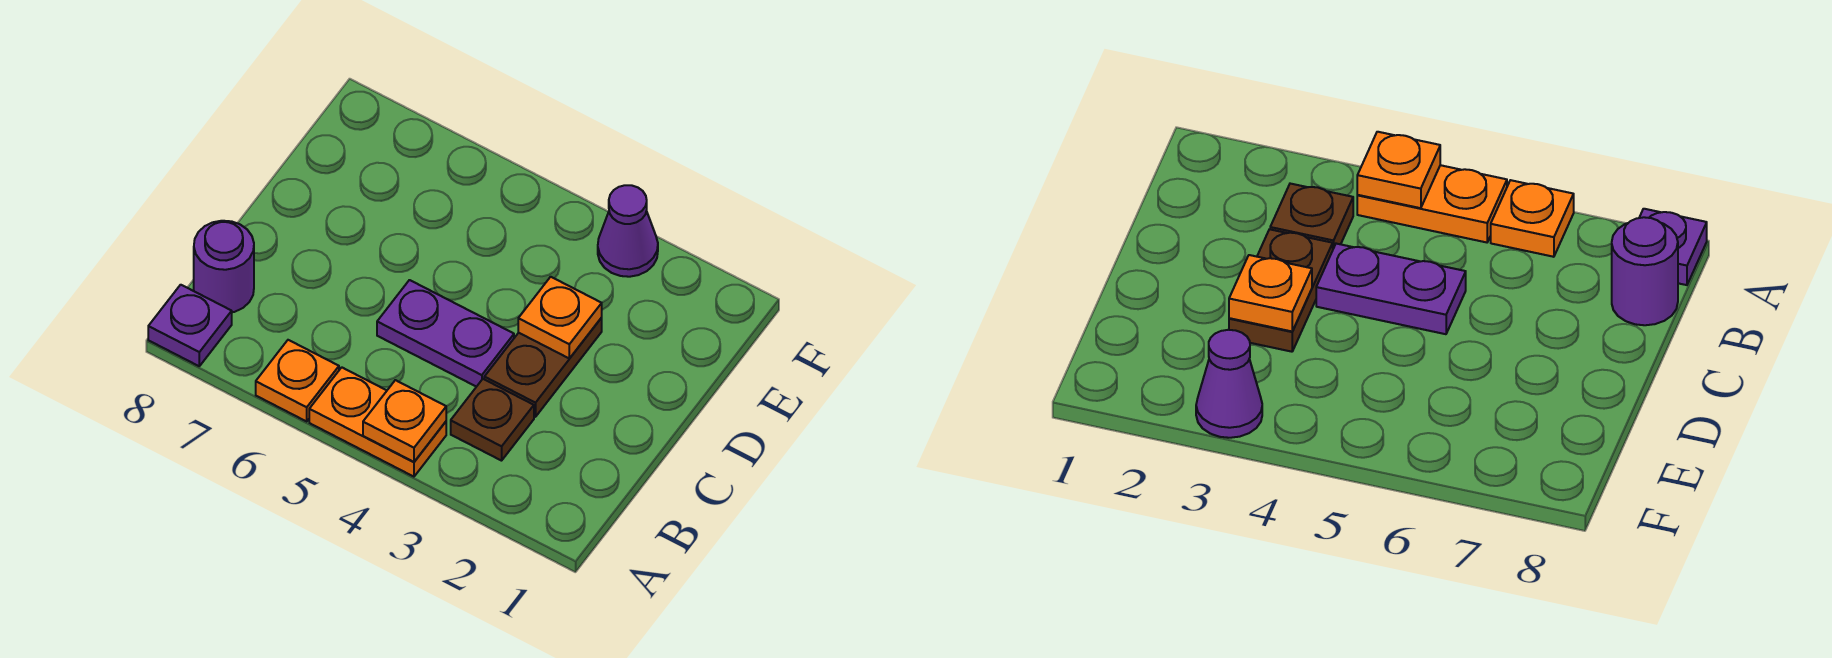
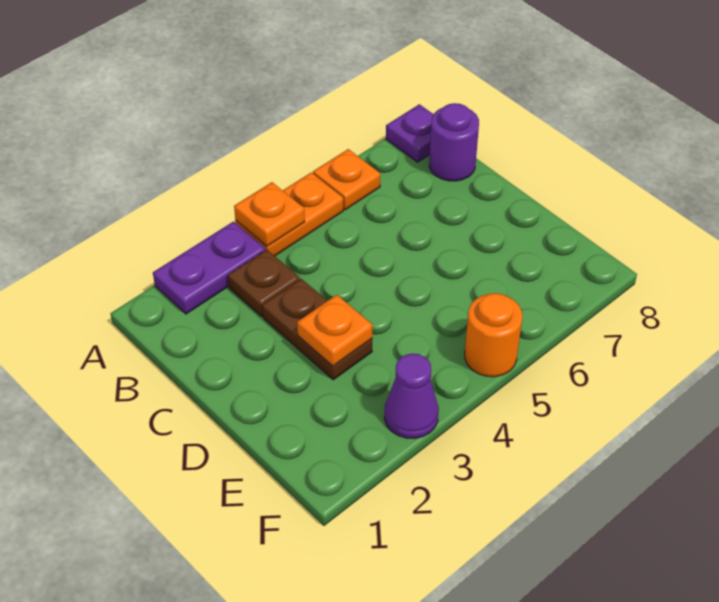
purple 1x2 plate [377,280,514,387] -> purple 1x2 plate moved to [153,222,265,314]
none -> orange 1x1 round brick [465,293,522,377]

